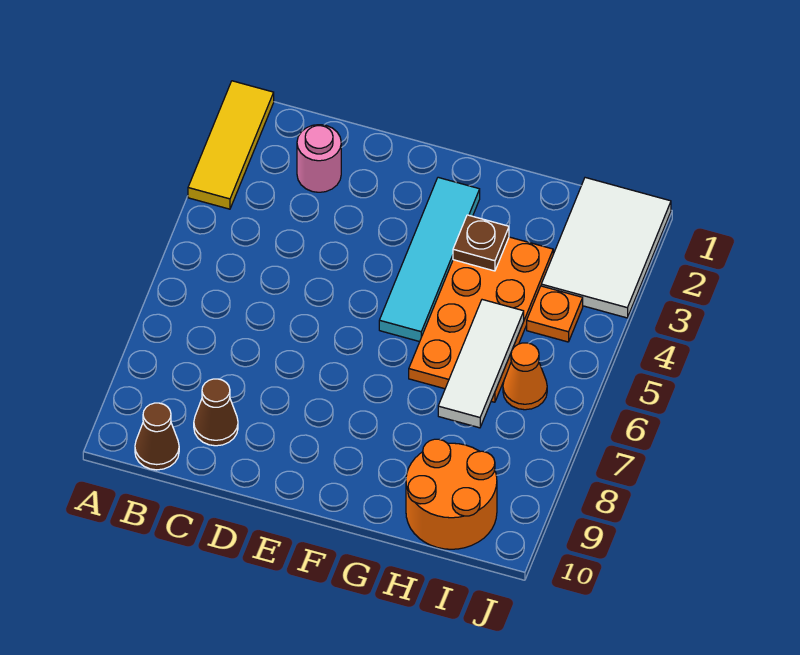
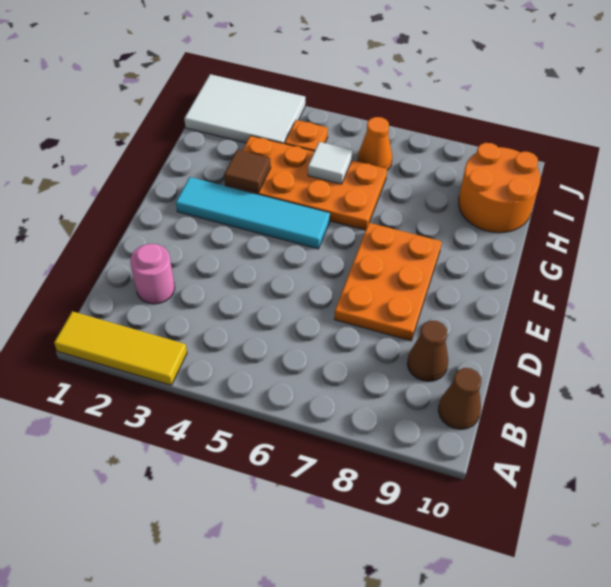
none -> orange 2x3 plate [334,223,442,341]
brown 1x1 plate [453,215,509,271] -> brown 1x1 tile [224,150,271,193]
white 1x3 tile [438,300,524,428] -> white 1x1 tile [308,142,353,184]

